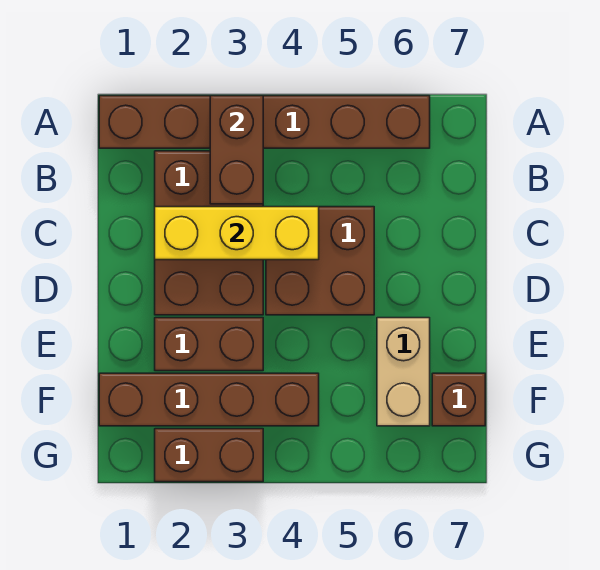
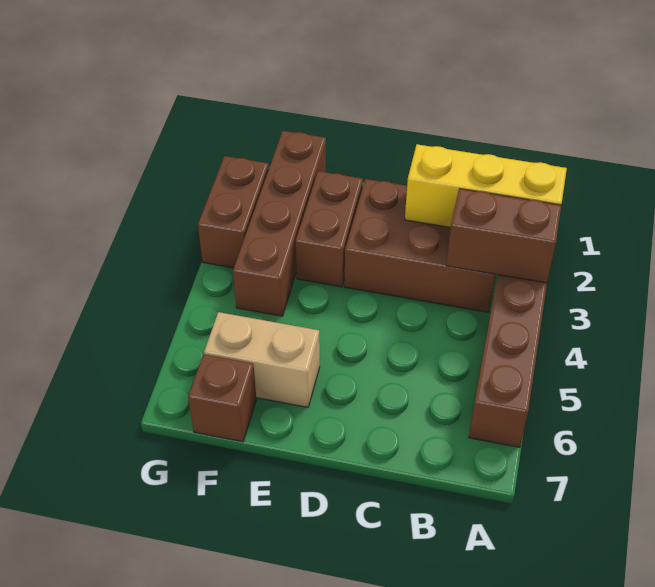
yellow 1x3 brick [155,207,319,260] -> yellow 1x3 brick turned to [405,144,567,228]
brown 2x2 brick [266,207,374,315] -> none

